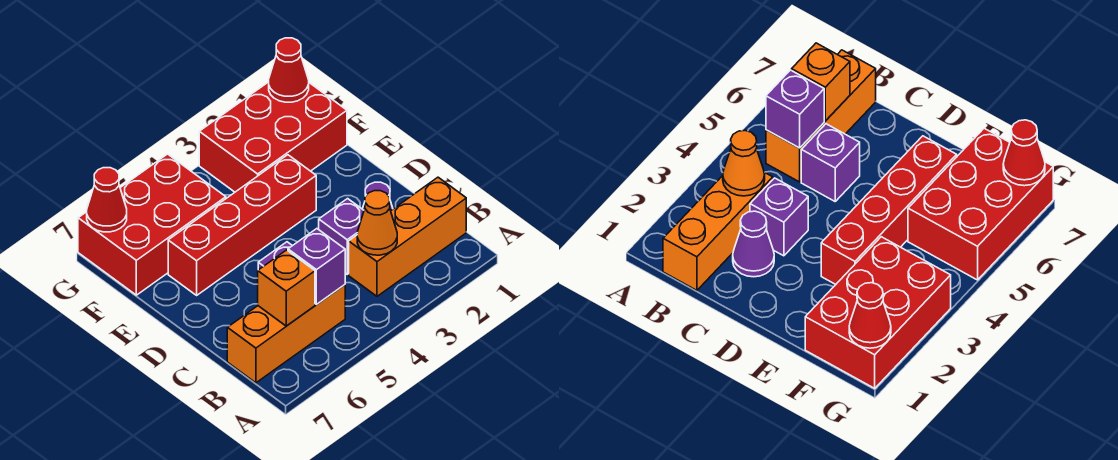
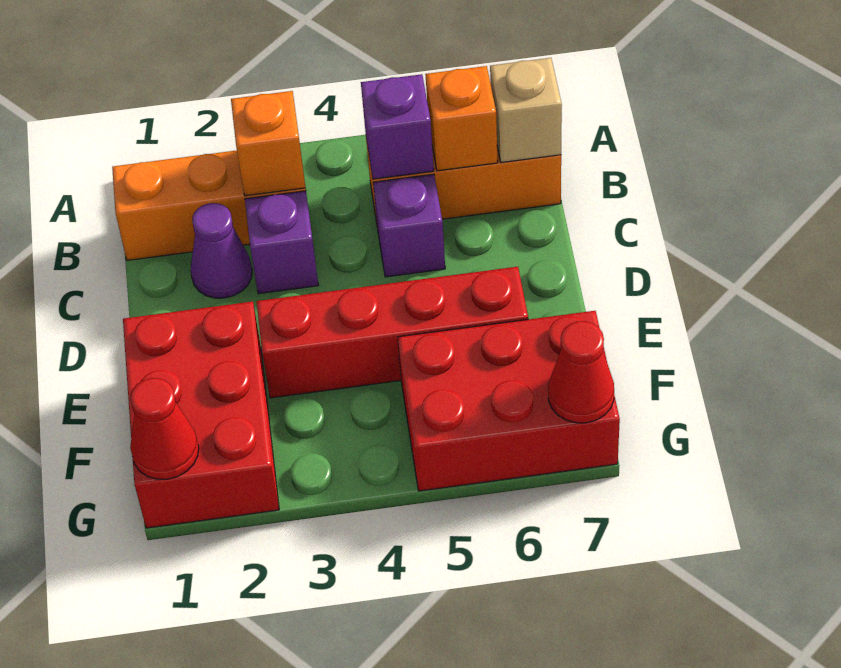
orange 1x1 cone [357,191,397,255] -> orange 1x1 brick [231,91,306,196]
none -> tan 1x1 brick [490,58,562,163]
red 2x3 brick [199,82,347,192] -> red 2x3 brick turned to [123,302,279,528]

